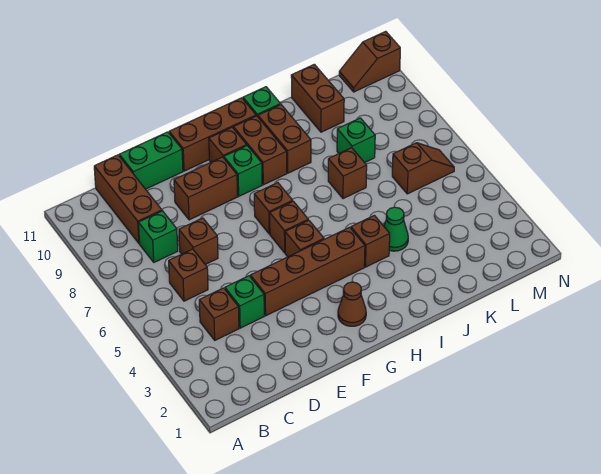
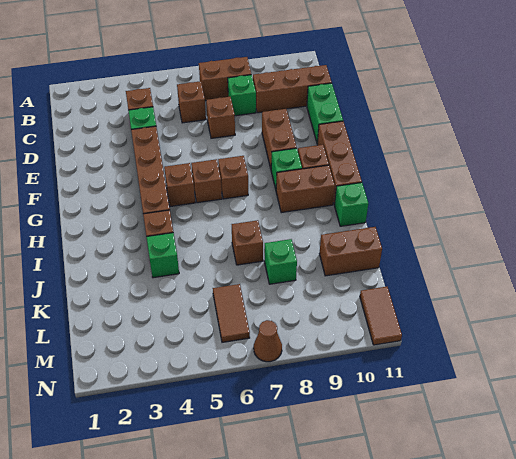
brown 1x1 cone [338,282,366,326] -> brown 1x1 cone moved to [254,320,282,362]
brown 1x2 brick [258,105,311,173] -> brown 1x2 brick moved to [199,57,251,101]
green 1x1 cone [384,207,408,251] -> green 1x1 brick [147,233,179,278]
brown 1x2 slope [392,143,454,194] -> brown 1x2 tile [213,284,250,342]
brown 1x2 slope [339,31,400,92] -> brown 1x2 tile [360,287,402,345]

